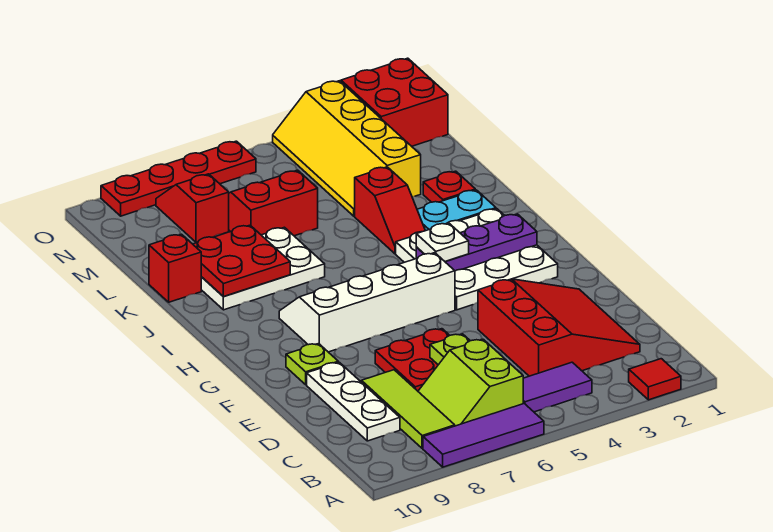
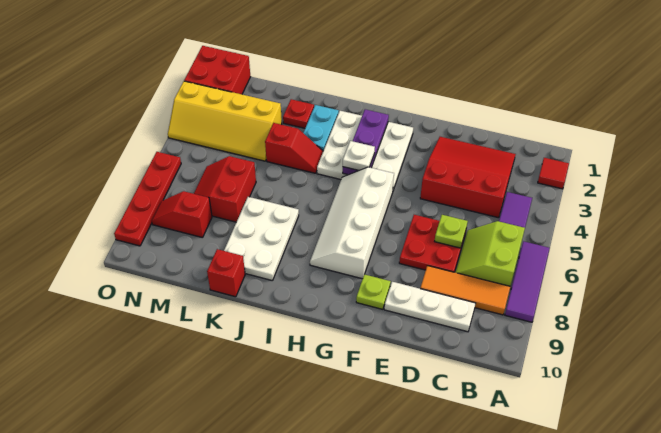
lime 2x2 slope [418,339,523,426] -> lime 2x2 slope turned to [455,221,525,286]
lime 1x3 tile [361,370,455,449] -> orange 1x3 tile [420,266,510,315]
red 2x2 plate [193,225,290,297] -> none

